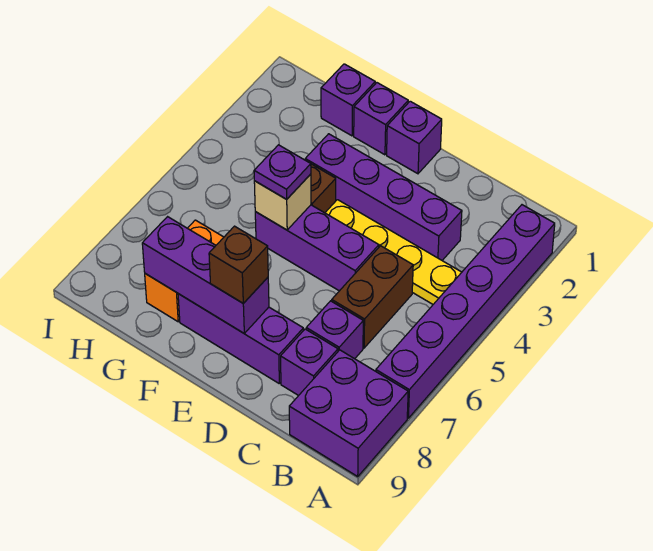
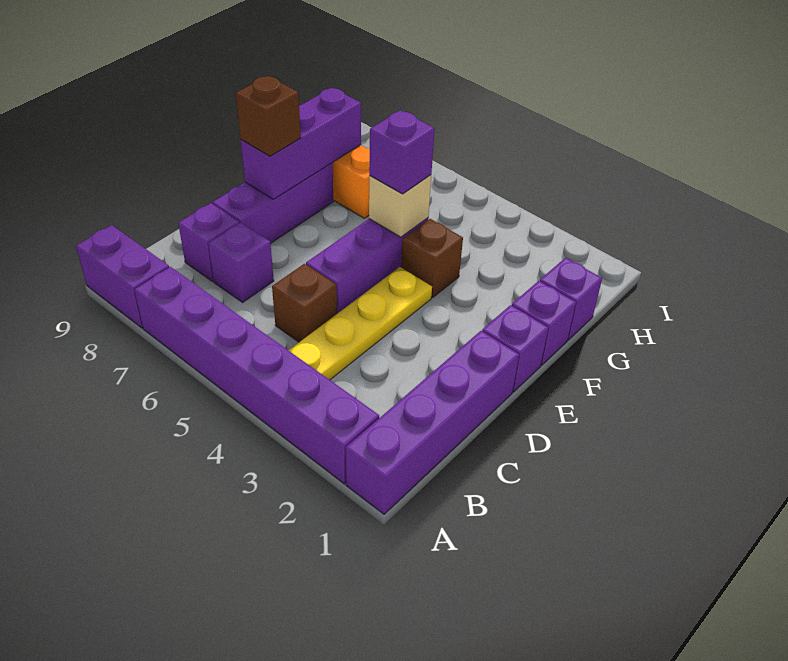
purple 2x2 brick [289,350,408,476] -> purple 1x2 brick [76,225,169,328]
purple 1x4 brick [305,134,462,260] -> purple 1x4 brick moved to [346,331,519,514]
brown 1x2 brick [332,246,413,348] -> brown 1x1 brick [272,264,337,342]
purple 1x1 plate [254,145,311,199] -> purple 1x1 brick [369,110,435,194]

